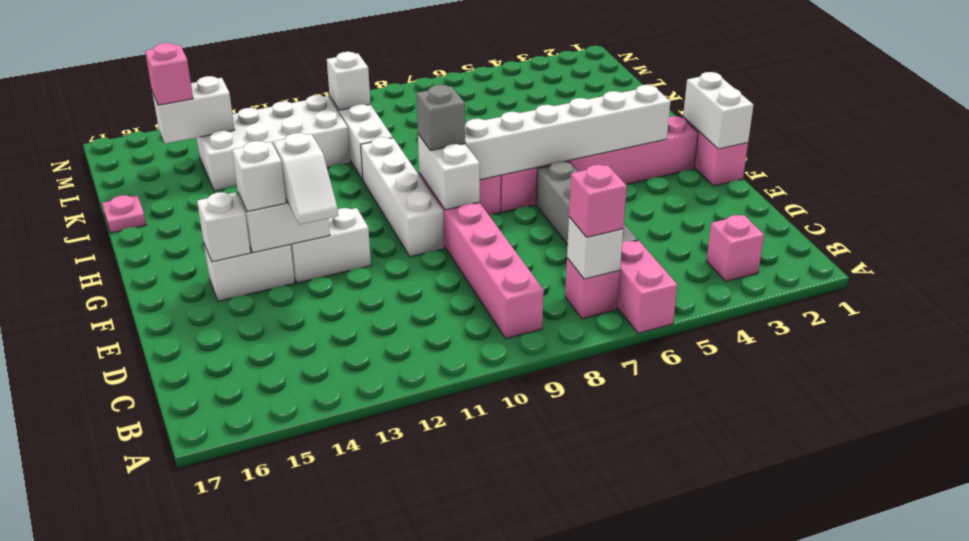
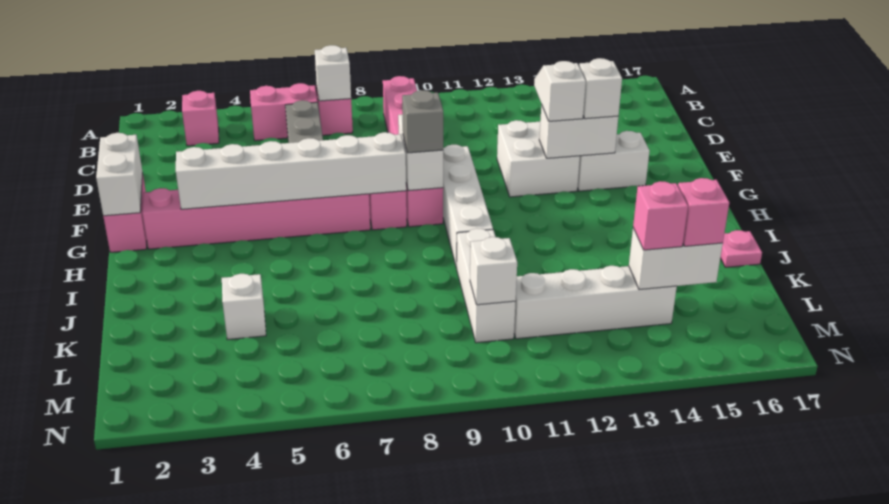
pink 1x2 brick [617,240,677,333] -> pink 1x2 brick turned to [250,83,318,141]
pink 1x1 brick [569,165,627,237] -> pink 1x1 brick moved to [633,181,688,250]
white 1x2 brick [291,208,371,283] -> white 2x2 brick [497,120,580,197]
white 1x1 brick [197,192,250,262] -> white 1x1 brick moved to [222,274,266,340]
white 2x4 brick [197,95,350,191] -> white 1x4 brick [514,266,677,339]

